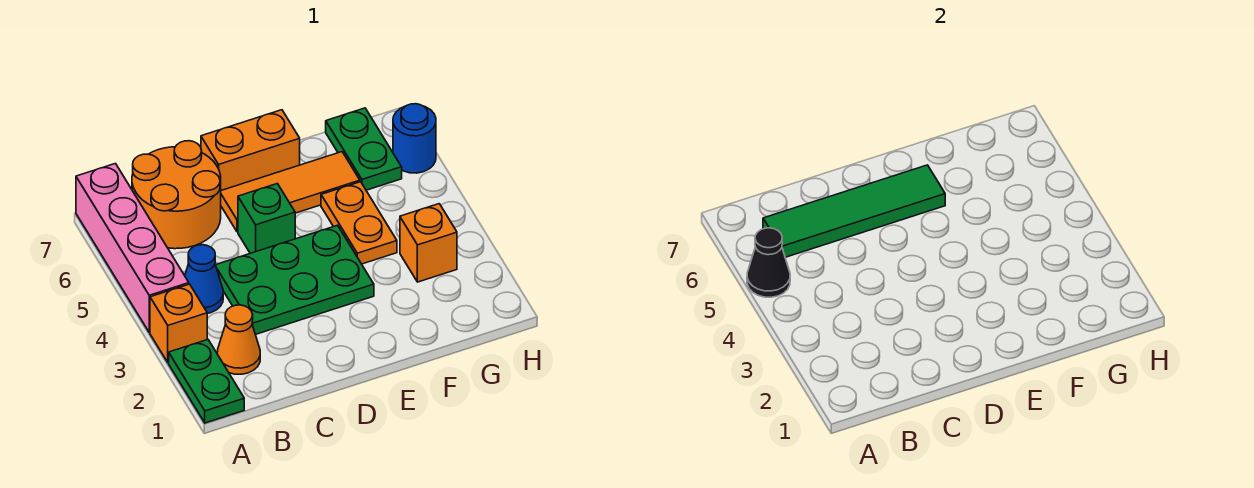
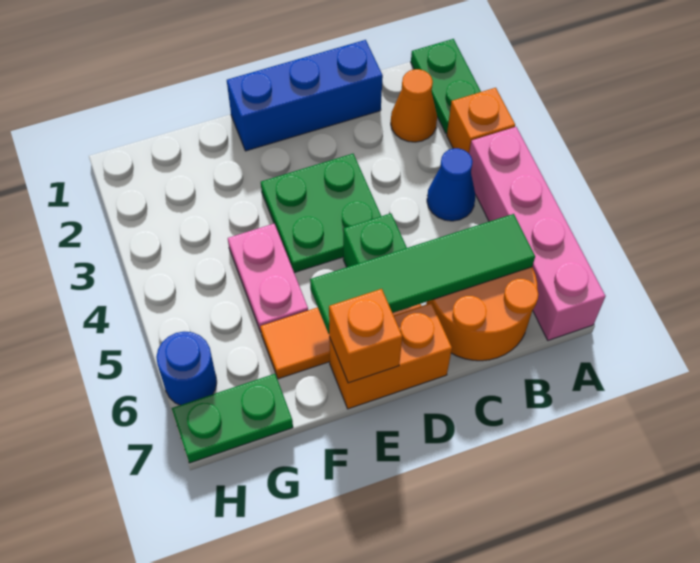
black 1x1 cone [747,228,790,297] -> none
none -> blue 1x3 brick [227,40,383,151]
green 2x3 plate [216,225,374,334] -> green 2x2 plate [261,154,381,273]
orange 1x2 plate [321,182,397,264] -> pink 1x2 plate [228,224,308,332]
orange 1x1 brick [400,204,457,282] -> orange 1x1 brick moved to [329,289,402,383]
green 1x2 plate [326,108,402,190] -> green 1x2 plate turned to [172,374,293,463]

